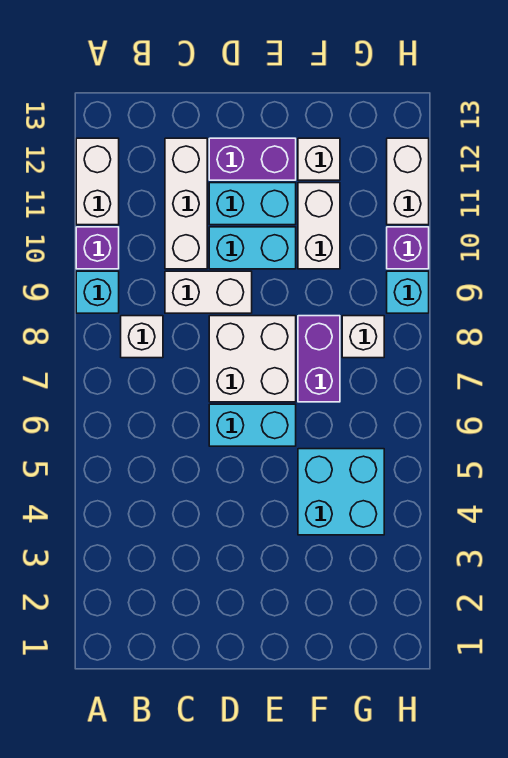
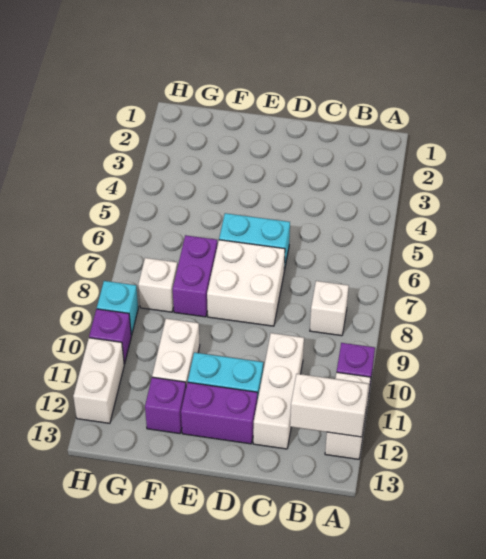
cyan 1x1 brick [76,271,119,313] -> none
white 1x2 brick [165,271,252,313] -> white 1x2 brick moved to [290,374,369,437]
cyan 1x2 brick [209,227,296,269] -> none
cyan 2x2 brick [298,449,384,535] -> none
white 1x1 brick [298,138,340,180] -> purple 1x1 brick [145,377,186,434]

